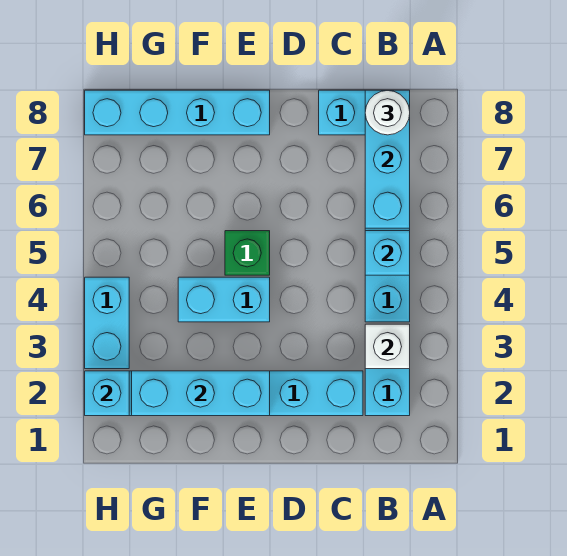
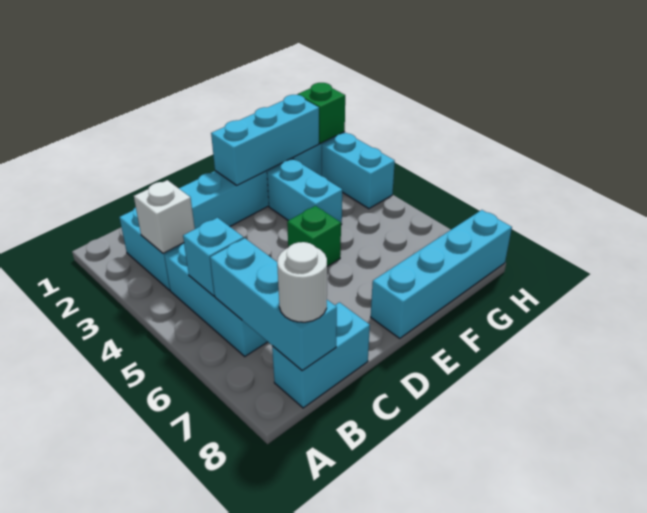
cyan 1x2 brick [178,277,270,322] -> cyan 1x2 brick turned to [267,159,342,225]
cyan 1x1 brick [85,371,129,416] -> green 1x1 brick [297,83,345,143]

